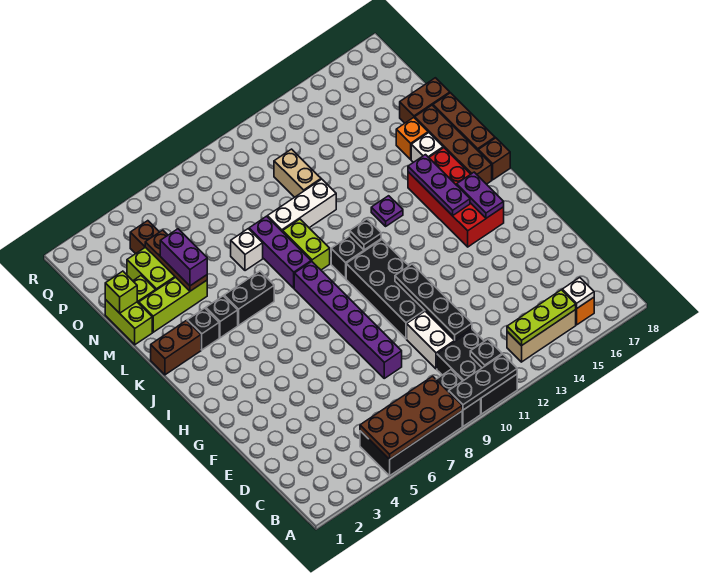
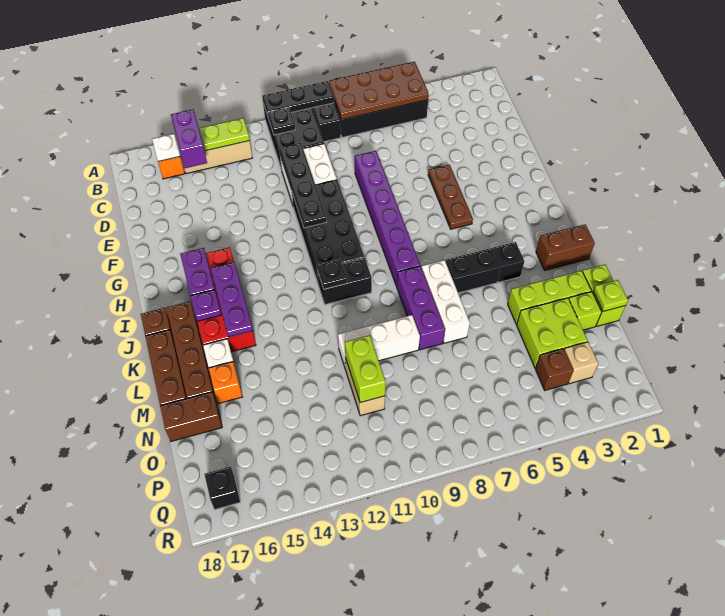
black 1x1 brick [187,308,219,350] -> black 1x1 brick moved to [204,466,240,510]
lime 1x2 brick [283,219,330,270] -> lime 1x2 brick moved to [345,335,386,403]
purple 1x1 plate [371,196,403,226] -> purple 1x1 plate moved to [191,290,221,321]
brown 1x3 plate [145,230,207,291] -> brown 1x3 plate moved to [428,165,473,229]
purple 1x2 brick [160,229,207,286] -> purple 1x2 brick moved to [171,109,207,168]
white 1x1 brick [231,229,263,271] -> white 1x3 brick [422,260,470,343]
lime 1x1 brick [105,271,137,313] -> lime 1x1 plate [593,280,628,311]
none -> tan 1x1 brick [564,342,598,384]

